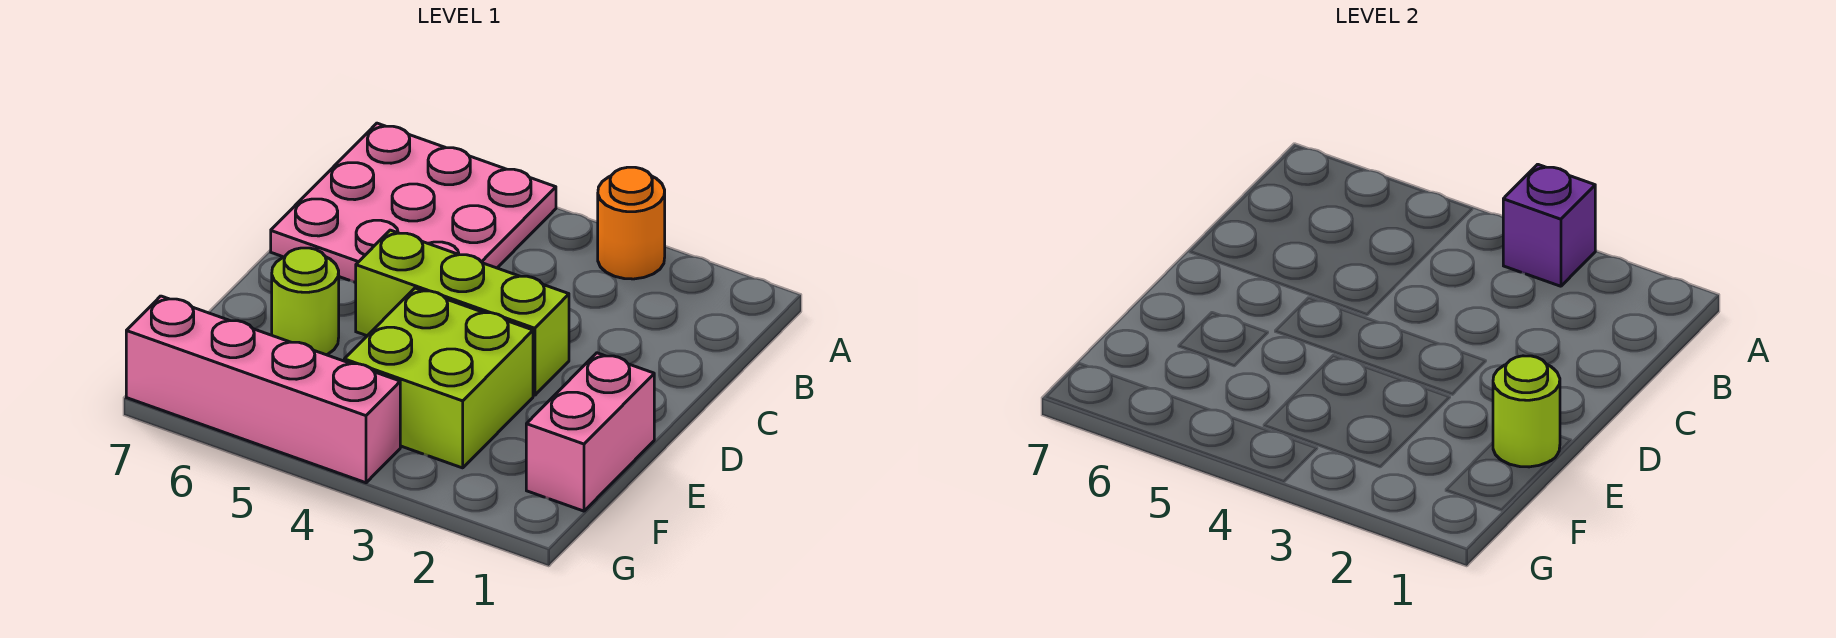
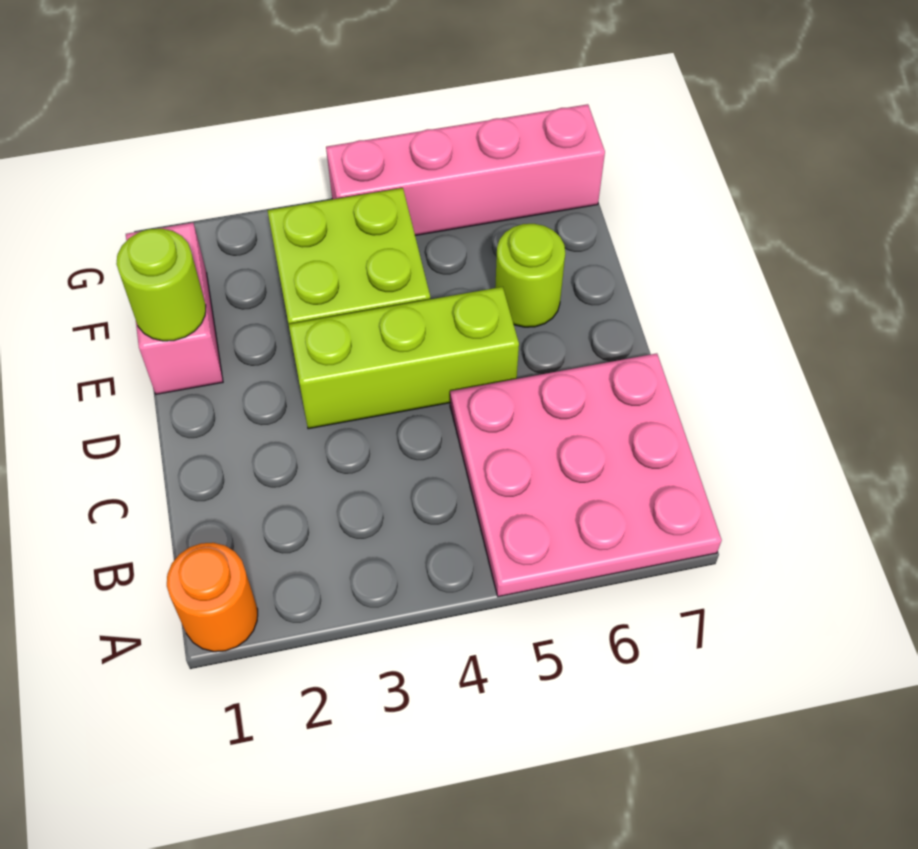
orange 1x1 round brick [598,167,665,279] -> orange 1x1 round brick moved to [167,543,258,652]
purple 1x1 brick [1503,164,1595,286] -> none

